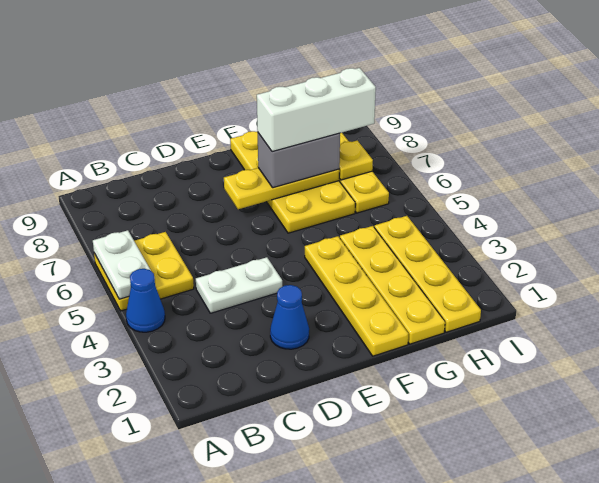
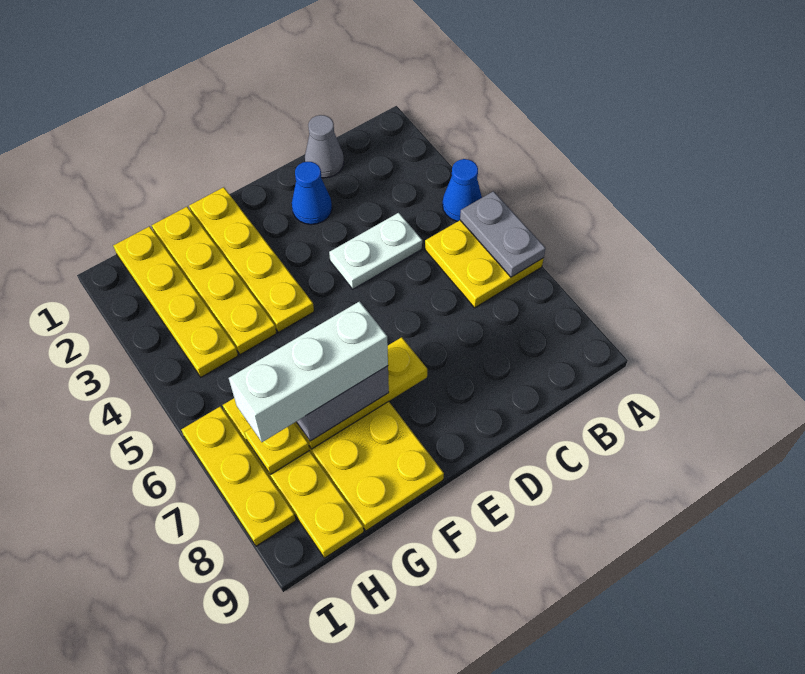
white 1x2 plate [93,230,155,299] -> grey 1x2 plate [460,191,546,277]
none -> grey 1x1 cone [305,115,344,178]
none -> yellow 1x3 plate [181,406,296,546]

